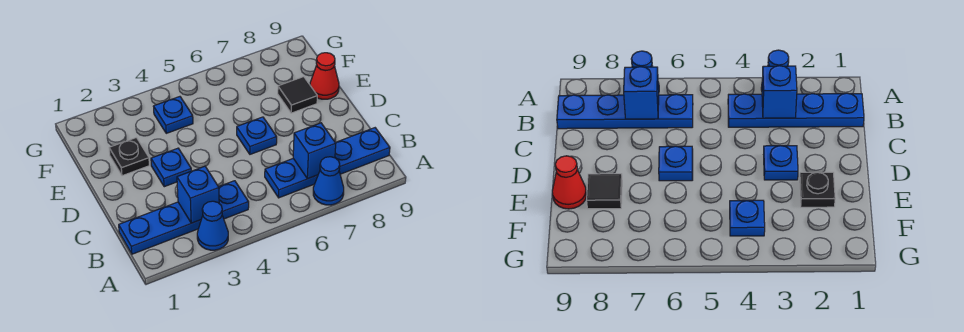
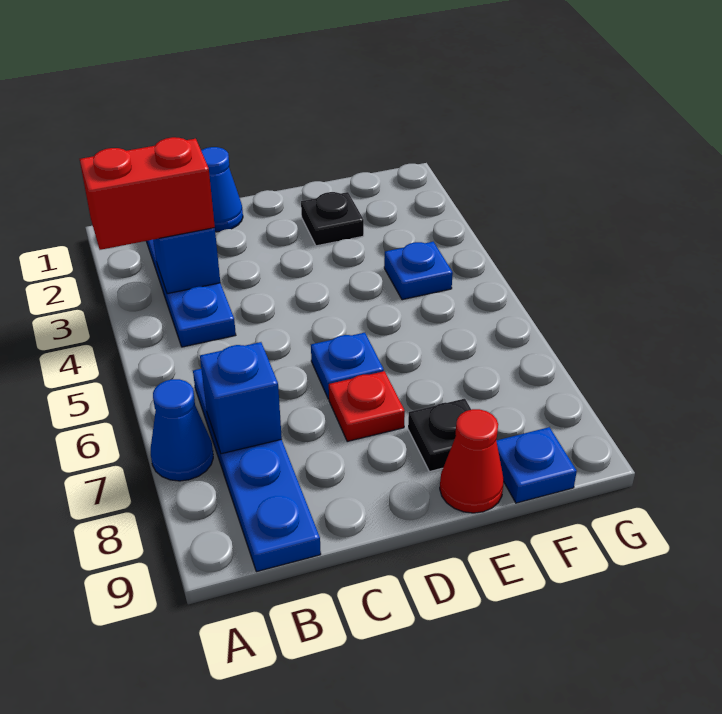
blue 1x1 cone [197,201,228,250] -> blue 1x1 cone moved to [201,147,243,232]
none -> red 1x2 brick [80,137,215,250]
blue 1x1 plate [151,148,191,187] -> blue 1x1 plate moved to [496,427,577,503]
none -> red 1x1 plate [329,371,405,442]
black 1x1 tile [278,77,317,113] -> black 1x1 plate [408,399,471,472]

